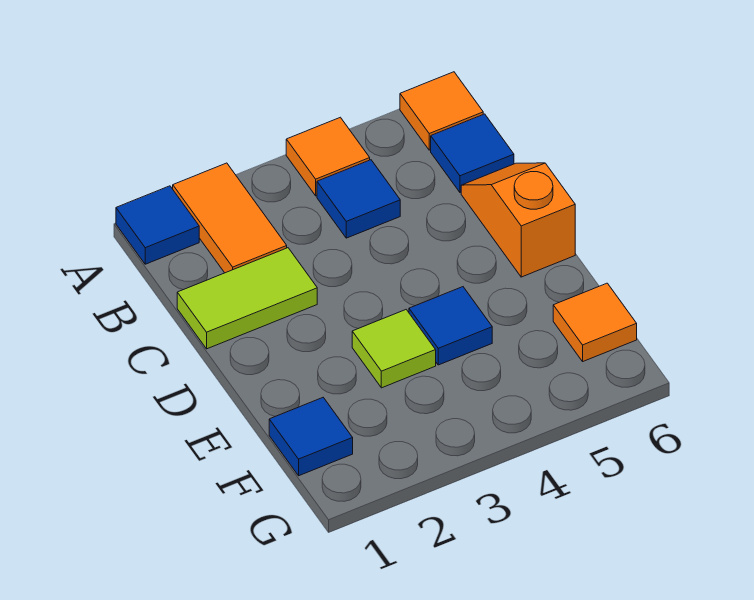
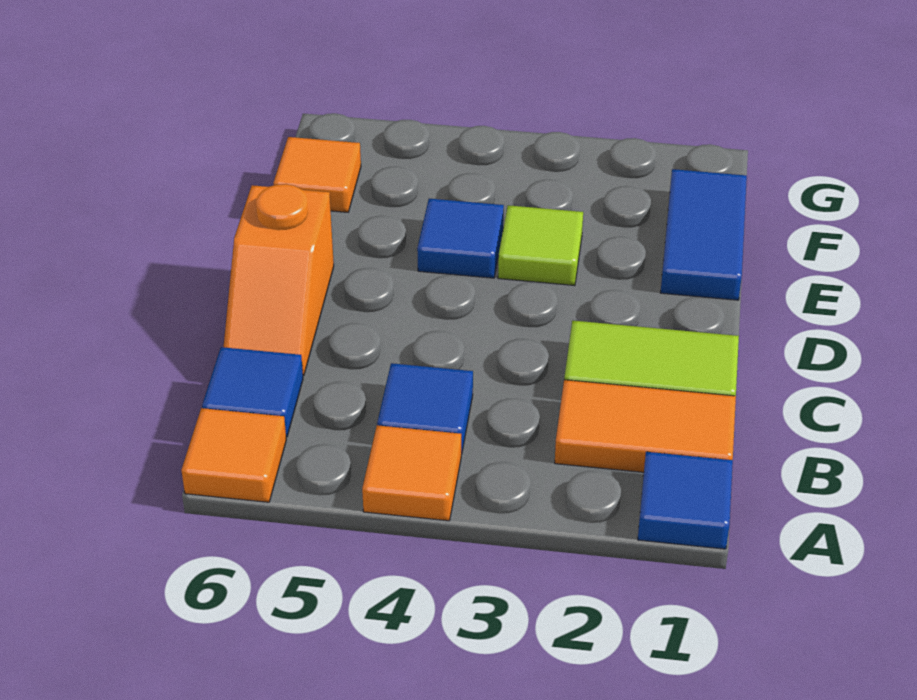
orange 1x2 tile [173,163,287,273] -> orange 1x2 tile turned to [555,380,736,472]
blue 1x1 tile [269,398,353,476] -> blue 1x2 tile [661,169,747,300]

